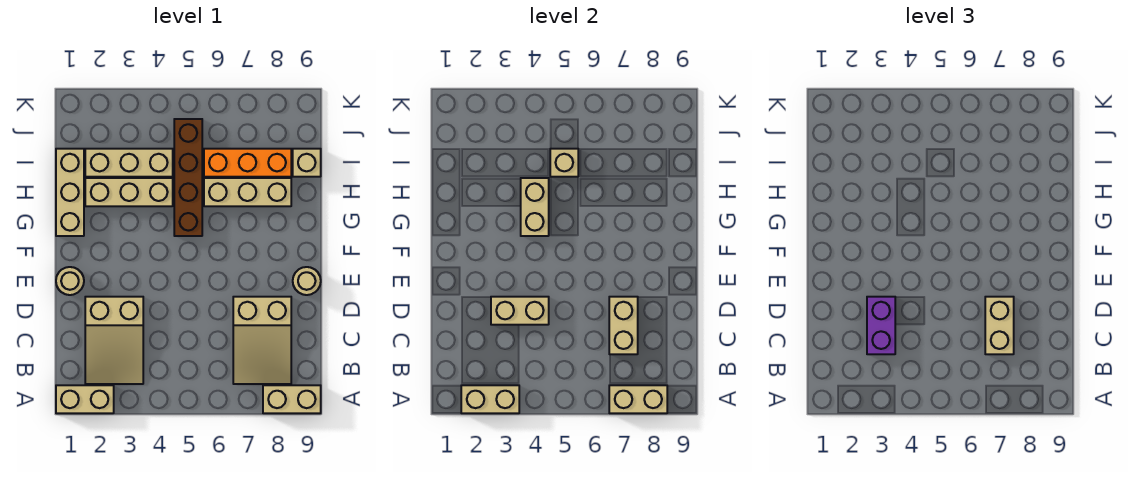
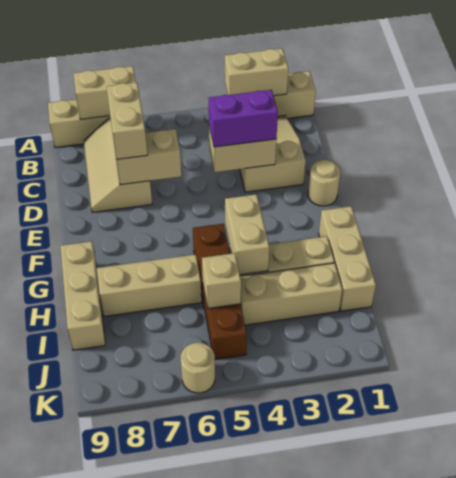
tan 2x3 slope [233,297,291,384] -> tan 2x3 slope turned to [84,117,152,212]
purple 1x2 brick [867,297,895,354] -> purple 1x2 brick turned to [209,90,278,147]
tan 1x2 brick [609,297,638,354] -> tan 1x2 brick turned to [116,129,181,185]
tan 1x1 round brick [293,267,321,295] -> tan 1x1 round brick moved to [181,343,215,393]
orange 1x3 brick [204,149,291,177] -> none
tan 1x1 brick [293,149,321,177] -> tan 1x3 brick [60,241,105,350]

